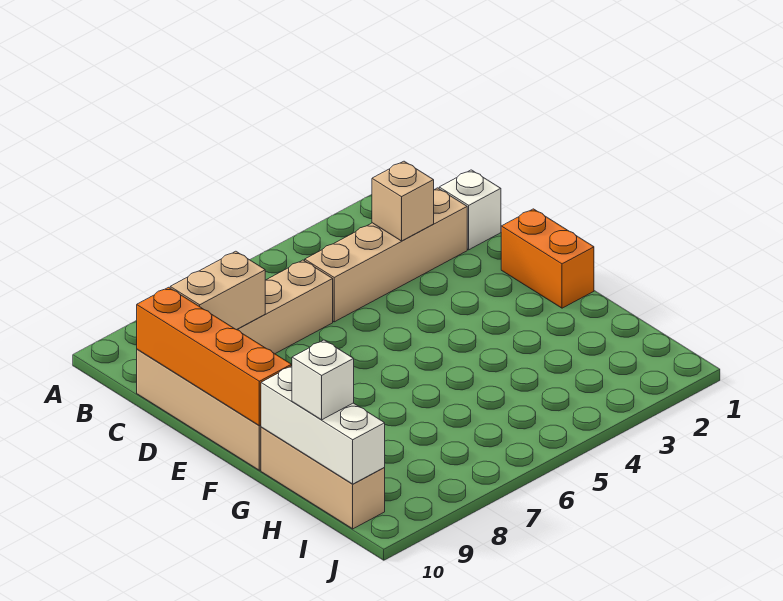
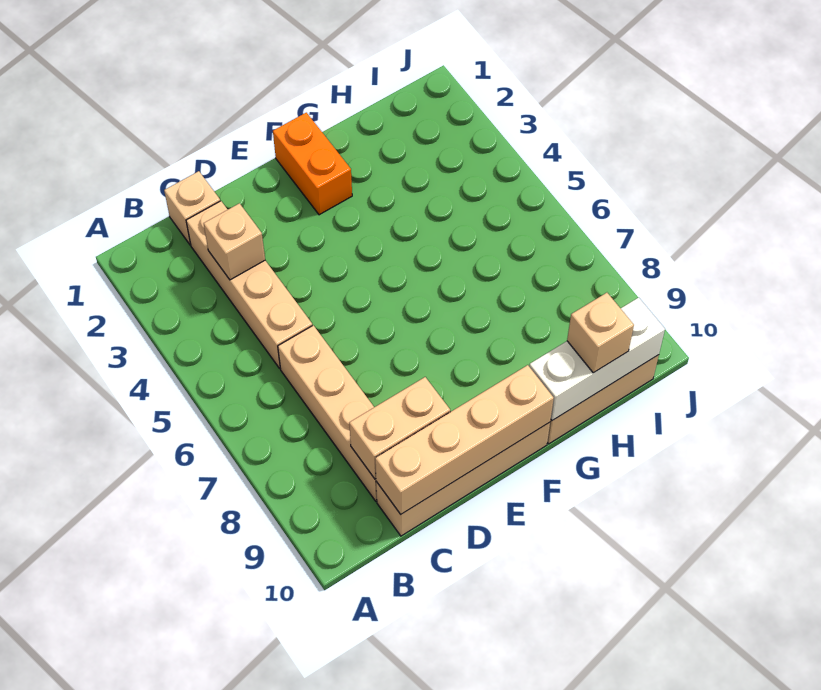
white 1x1 brick [439,170,501,250] -> tan 1x1 brick [164,171,220,245]
tan 1x2 brick [170,251,265,330] -> tan 1x2 brick turned to [349,377,450,479]
orange 1x4 brick [137,287,291,426] -> tan 1x4 brick [375,365,554,514]
orange 1x2 brick [501,209,594,308] -> orange 1x2 brick turned to [273,113,352,215]
white 1x1 brick [292,340,354,420] -> tan 1x1 brick [567,293,634,373]

